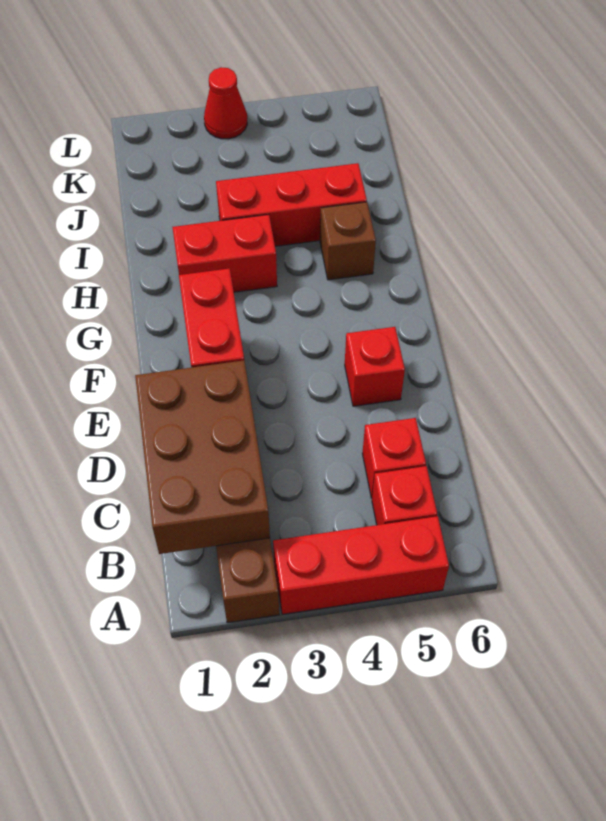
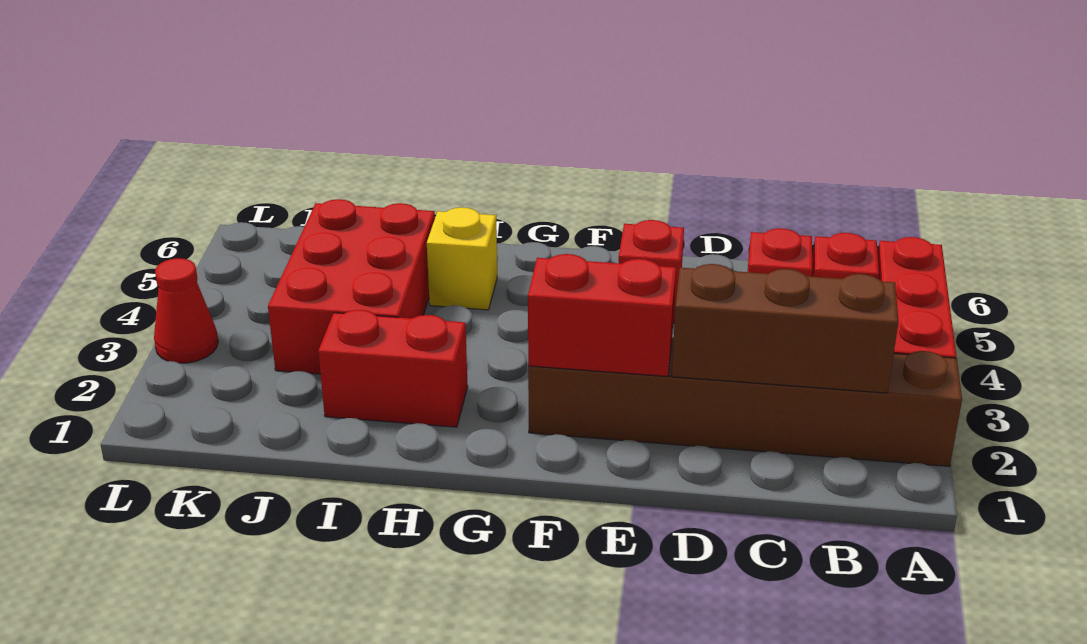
brown 2x3 brick [135,360,270,554] -> brown 1x3 brick [672,264,898,393]
red 1x2 brick [173,215,277,292] -> red 1x2 brick turned to [318,310,468,427]
brown 1x1 brick [320,202,376,280] -> yellow 1x1 brick [427,207,497,310]
red 1x3 brick [216,163,367,246] -> red 2x3 brick [268,199,435,374]

